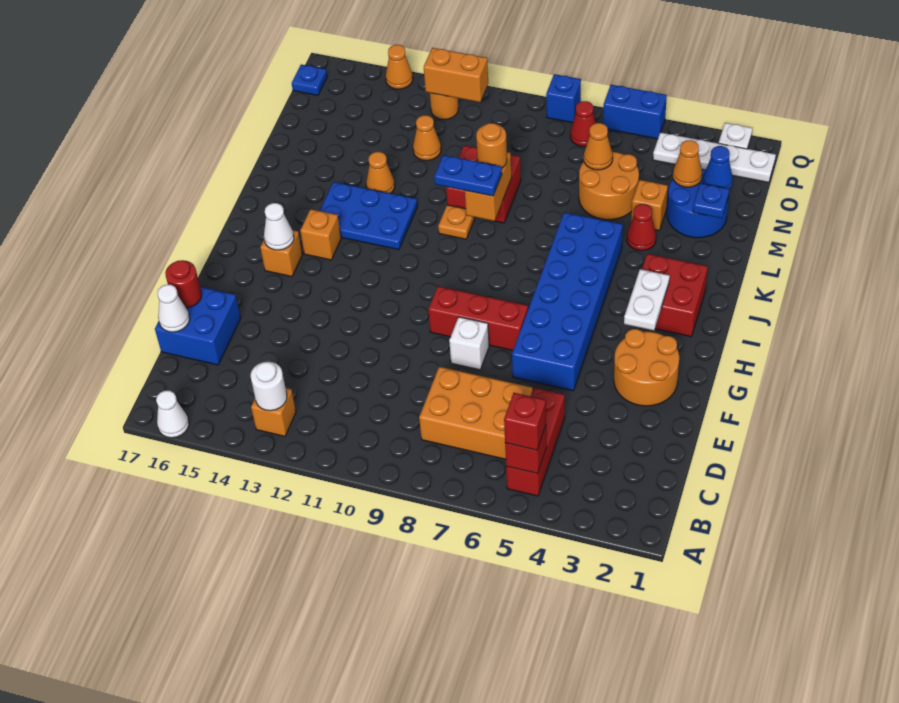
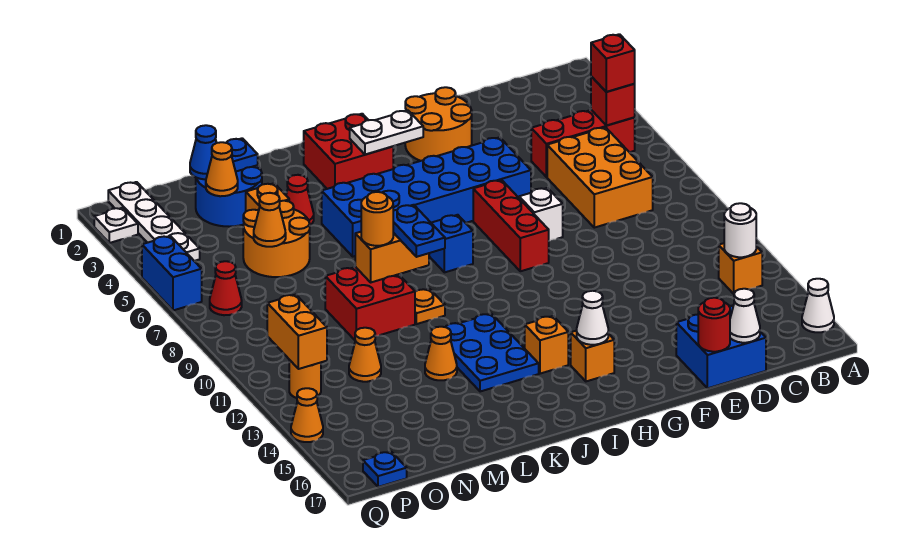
blue 1x1 brick [546,74,581,123] -> blue 1x1 brick moved to [429,215,473,272]

